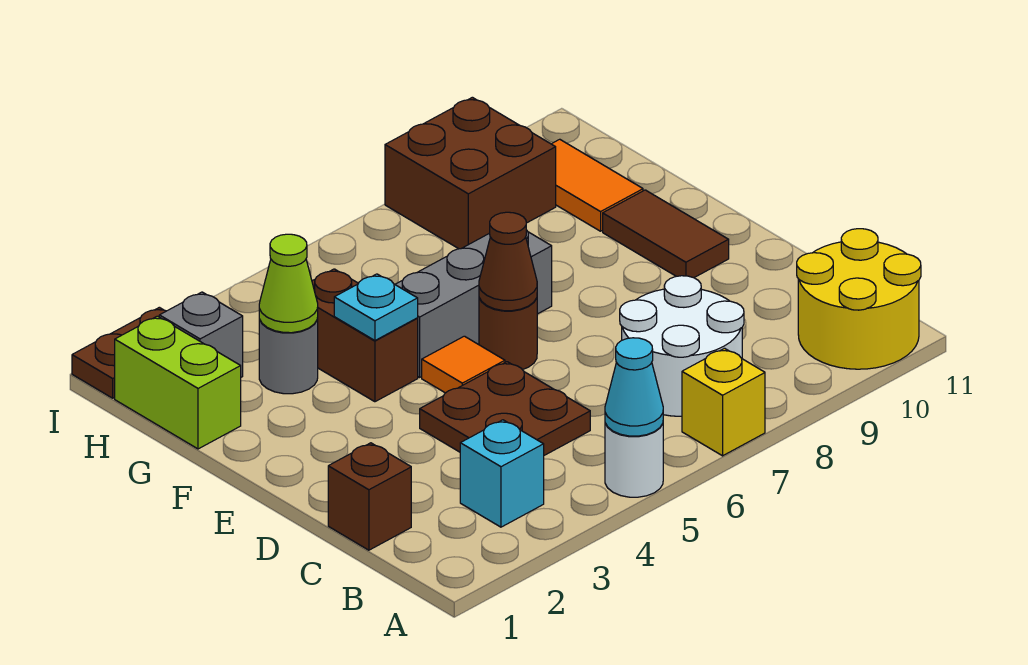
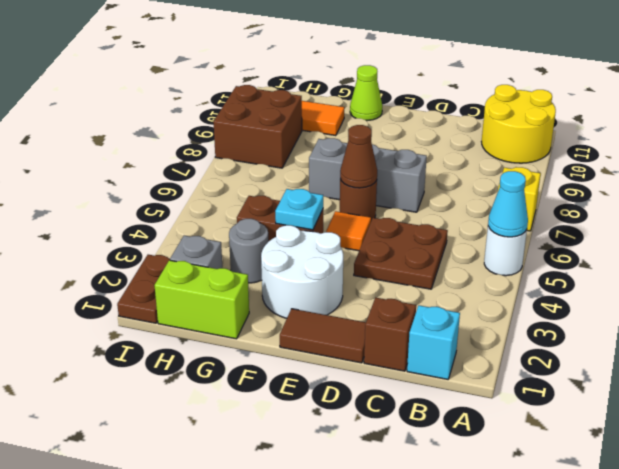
cyan 1x1 brick [460,420,544,527] -> cyan 1x1 brick moved to [407,305,460,379]
white 2x2 round brick [620,276,744,416] -> white 2x2 round brick moved to [261,225,343,318]
brown 1x2 tile [603,190,729,278] -> brown 1x2 tile moved to [280,309,366,363]
grey 1x3 brick [395,230,552,377] -> grey 1x3 brick turned to [309,138,427,212]
lime 1x1 cone [259,234,318,333] -> lime 1x1 cone moved to [350,65,382,121]

